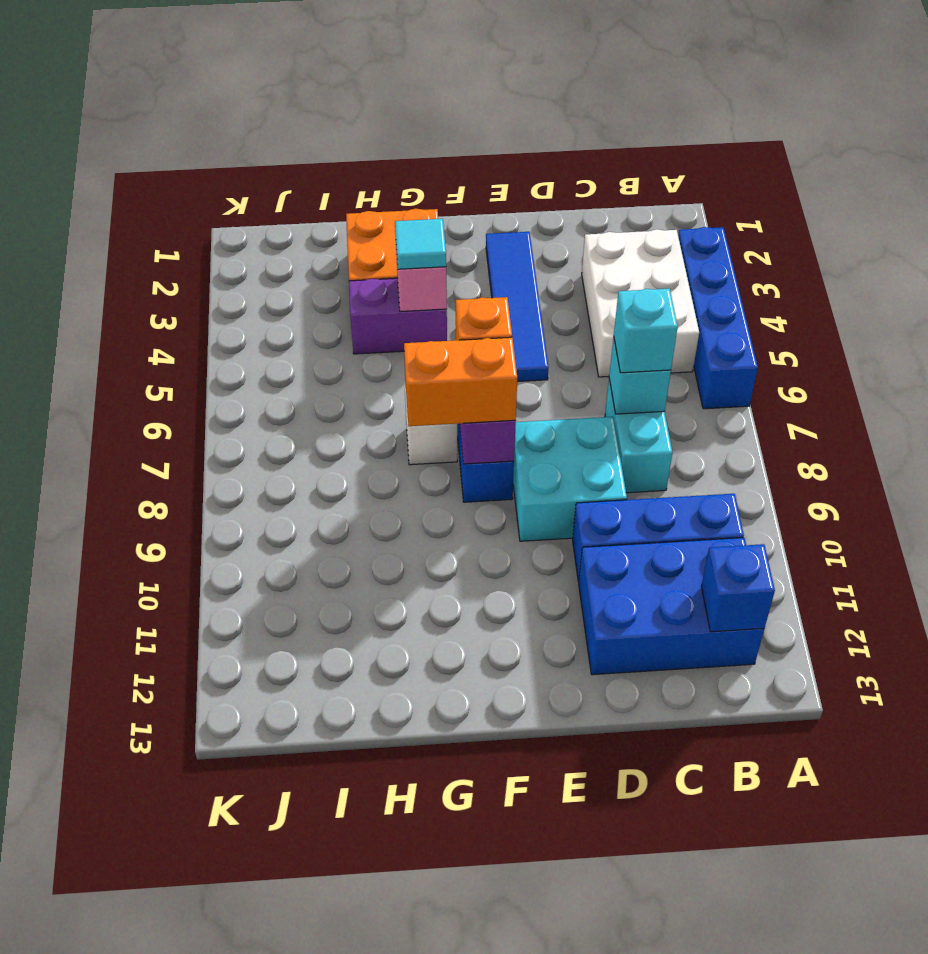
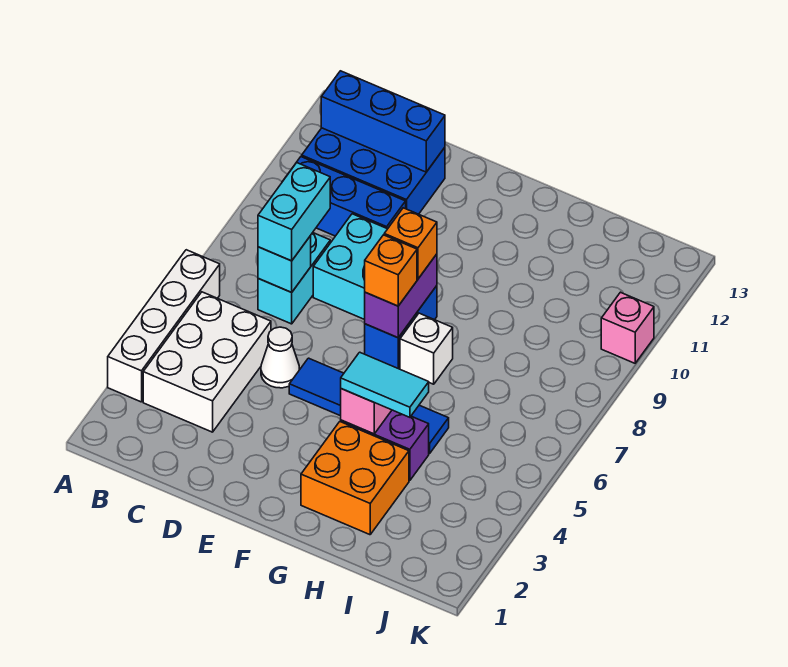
blue 1x4 brick [678,227,758,409] -> white 1x4 brick [108,250,220,402]
blue 1x1 brick [701,544,775,632] -> blue 1x3 brick [321,71,445,172]
cyan 1x1 brick [614,289,678,373] -> cyan 1x2 brick [258,163,330,261]
none -> white 1x1 cone [261,327,299,388]
blue 1x4 tile [486,232,549,382] -> blue 1x4 tile turned to [289,358,449,453]
orange 1x2 brick [404,337,517,426] -> orange 1x1 brick [384,208,437,279]
cyan 1x1 tile [395,219,446,269] -> cyan 1x2 tile [341,352,429,417]
none -> pink 1x1 brick [601,292,654,363]

